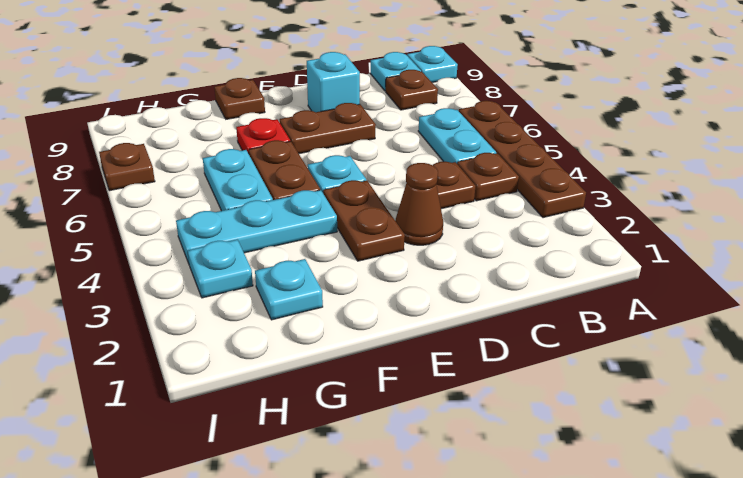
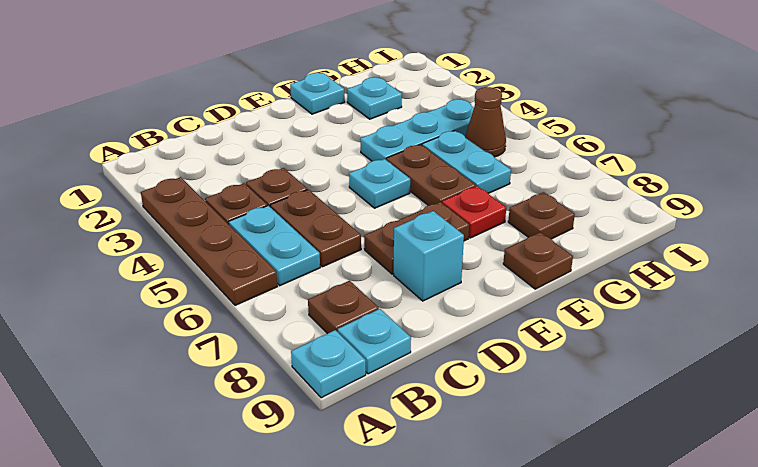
brown 1x1 cone [395,163,443,245] -> brown 1x1 cone moved to [465,87,506,157]
brown 1x2 plate [323,180,405,261] -> brown 1x2 plate moved to [270,189,361,267]
cyan 1x1 plate [188,240,253,298] -> cyan 1x1 plate moved to [290,73,345,114]
brown 1x1 plate [99,143,155,191] -> brown 1x1 plate moved to [508,192,575,239]

